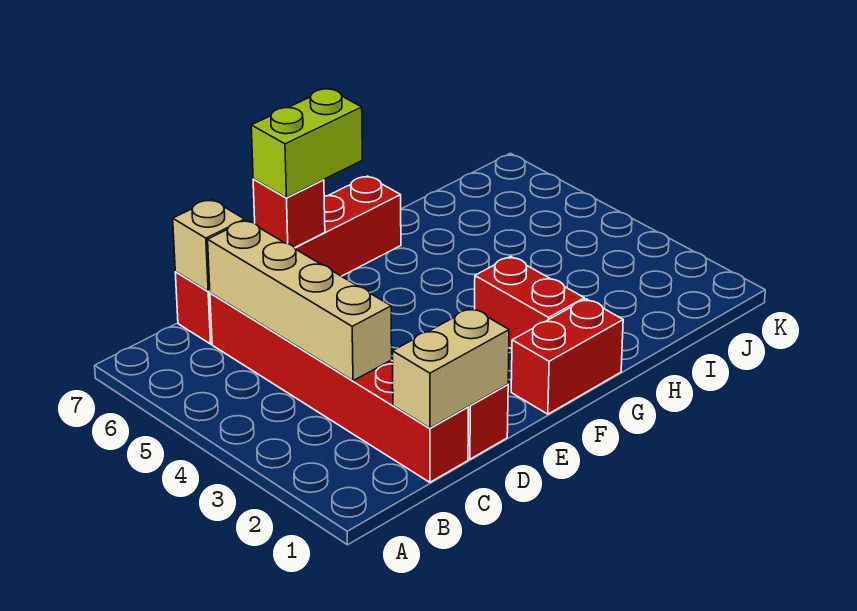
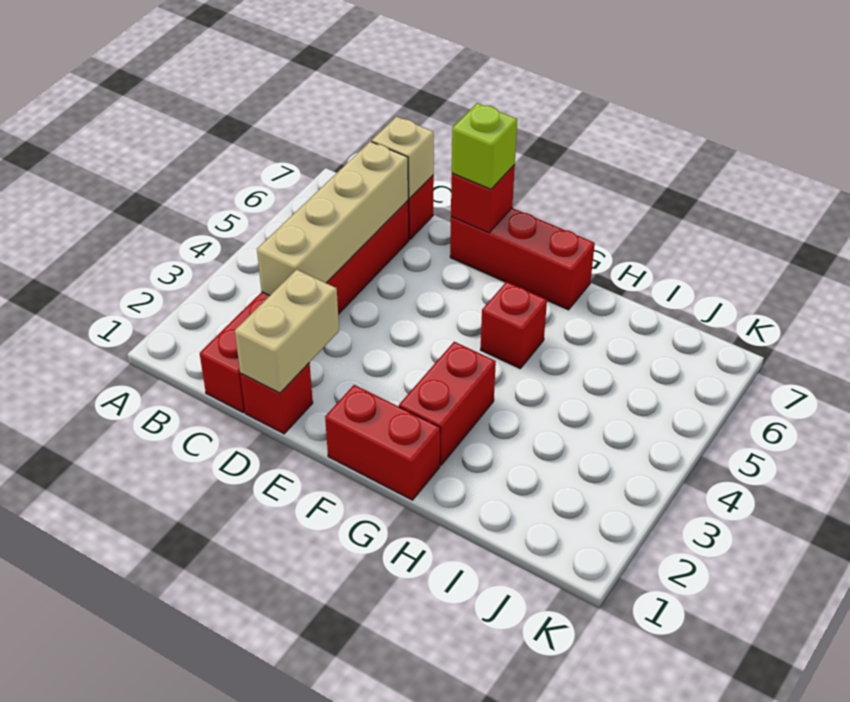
tan 1x2 brick [393,308,509,428] -> tan 1x2 brick turned to [235,269,339,393]
lime 1x2 brick [251,89,362,198] -> lime 1x1 brick [452,103,517,189]
none -> red 1x1 brick [481,282,547,368]

